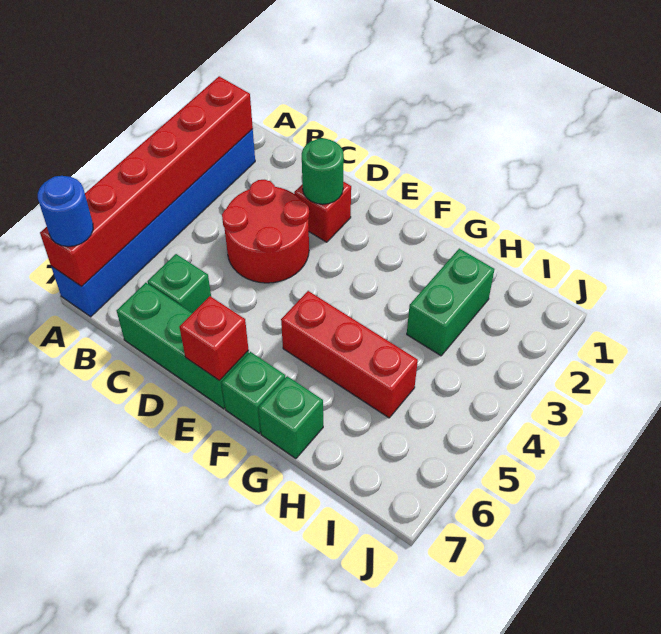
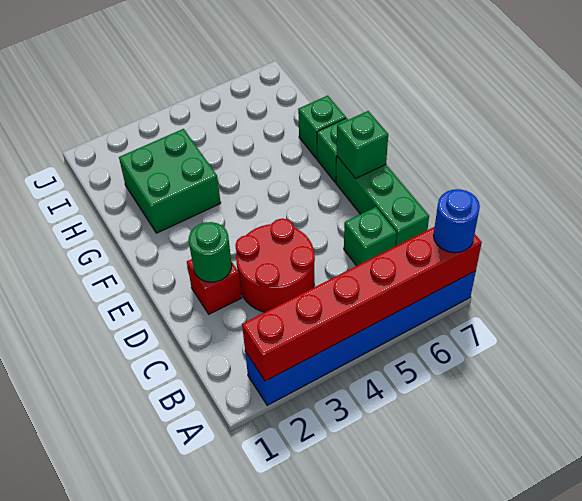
red 1x1 brick [180,296,248,381] -> green 1x1 brick [337,111,388,178]
red 1x3 brick [281,291,418,418] -> none
green 1x2 brick [407,249,495,356] -> green 2x2 brick [119,129,221,233]

